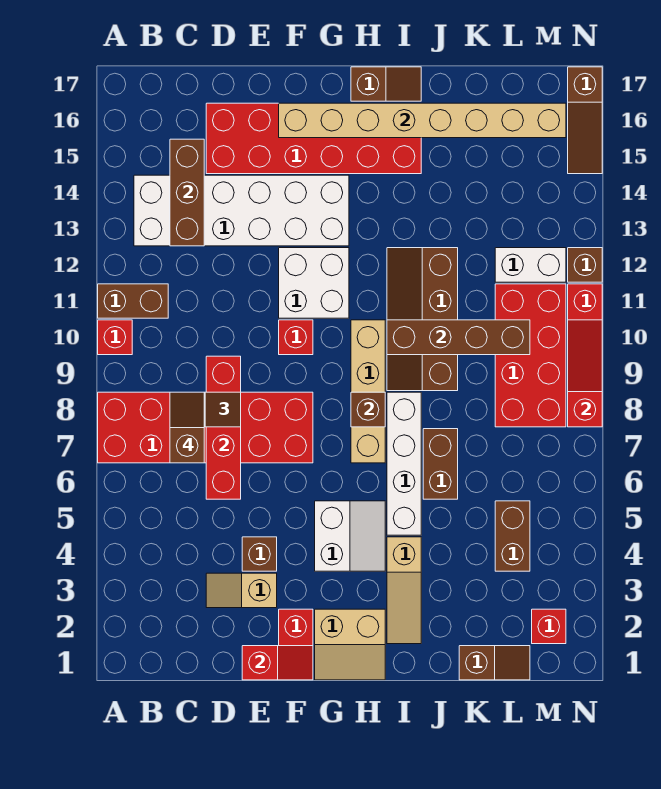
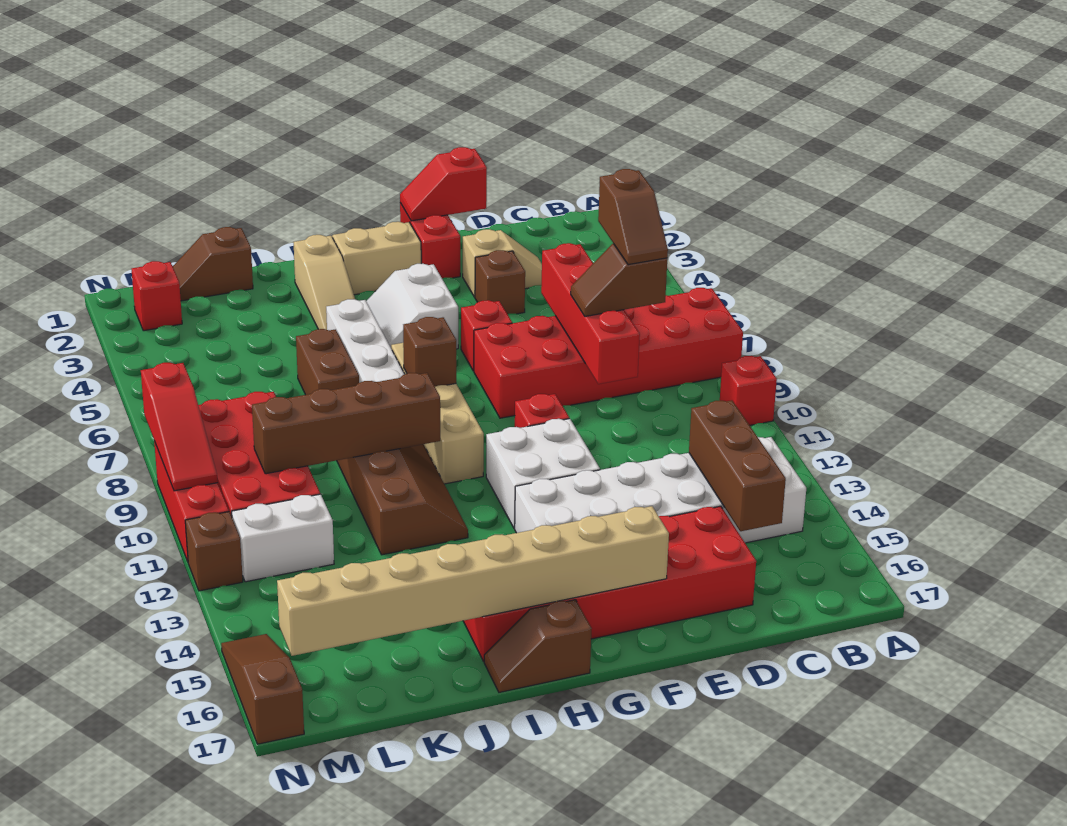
brown 1x2 brick [98,284,168,318] -> none
none -> red 1x1 brick [461,300,512,371]
tan 1x3 slope [387,537,421,644] -> tan 1x3 slope turned to [294,235,355,330]
brown 1x2 brick [495,501,530,571] -> none

